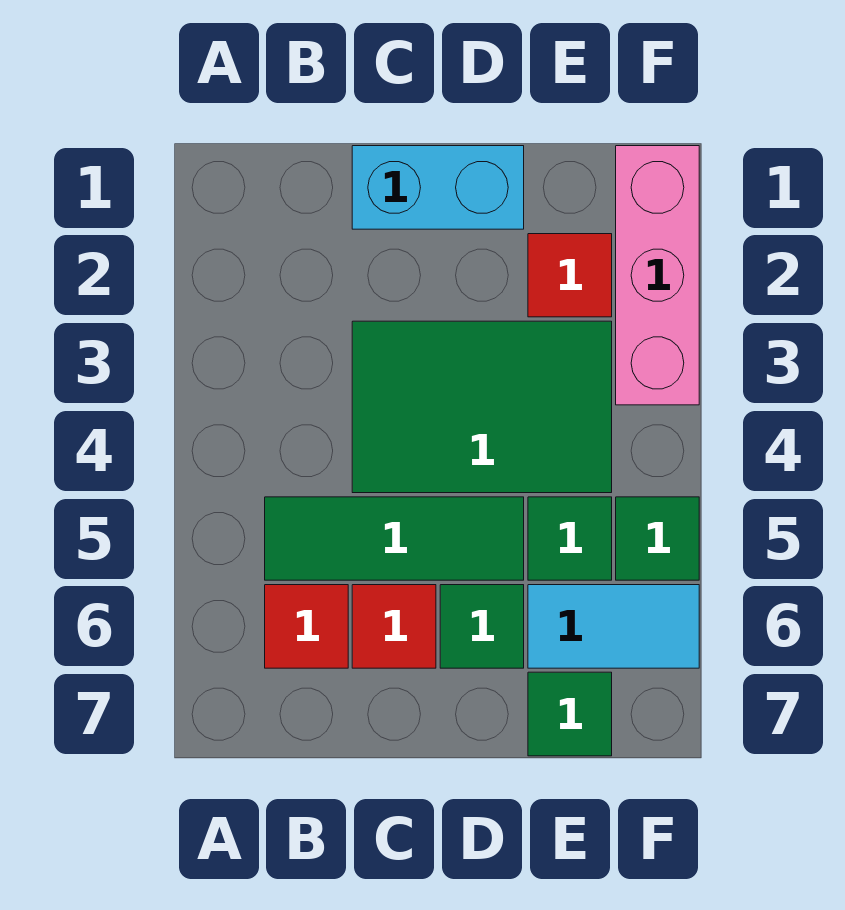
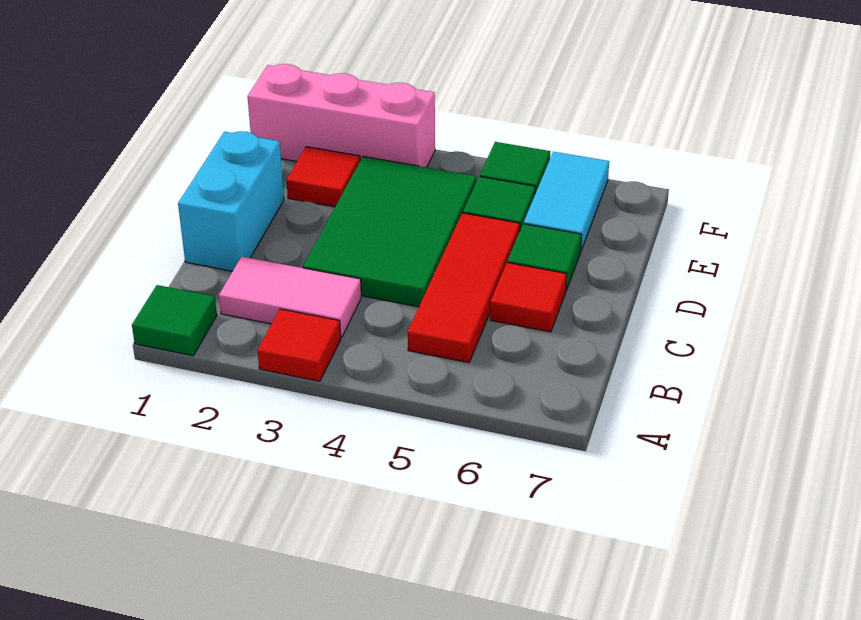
none -> pink 1x2 tile [219,257,361,338]
green 1x3 tile [265,497,524,580] -> red 1x3 tile [408,213,520,363]
red 1x1 tile [265,585,348,668] -> red 1x1 tile moved to [258,309,341,381]
green 1x1 tile [528,672,612,756] -> green 1x1 tile moved to [132,285,217,356]

